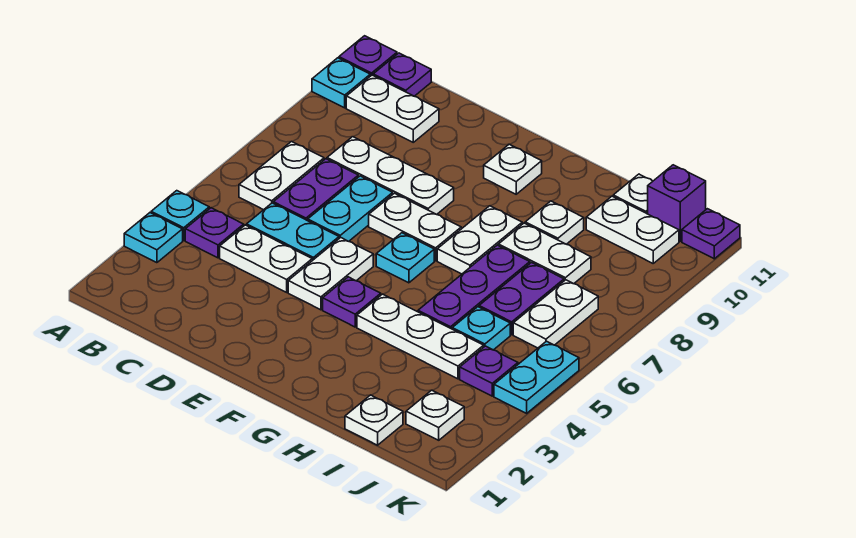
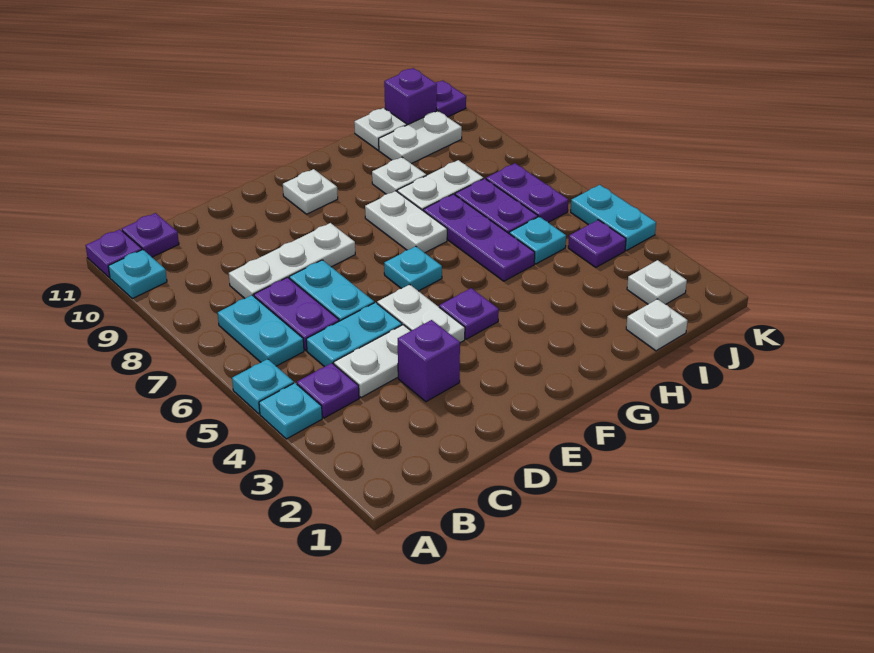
cyan 1x1 plate [124,213,183,263] -> cyan 1x1 plate moved to [232,359,294,414]
white 1x2 plate [239,141,324,210] -> cyan 1x2 plate [218,295,304,366]
white 1x2 plate [346,75,439,142] -> none
none -> purple 1x1 brick [398,320,460,402]
white 1x2 plate [369,193,461,261] -> none
white 1x3 plate [357,294,484,379] -> none
white 1x2 plate [513,280,598,348] -> purple 1x2 plate [486,163,568,222]

